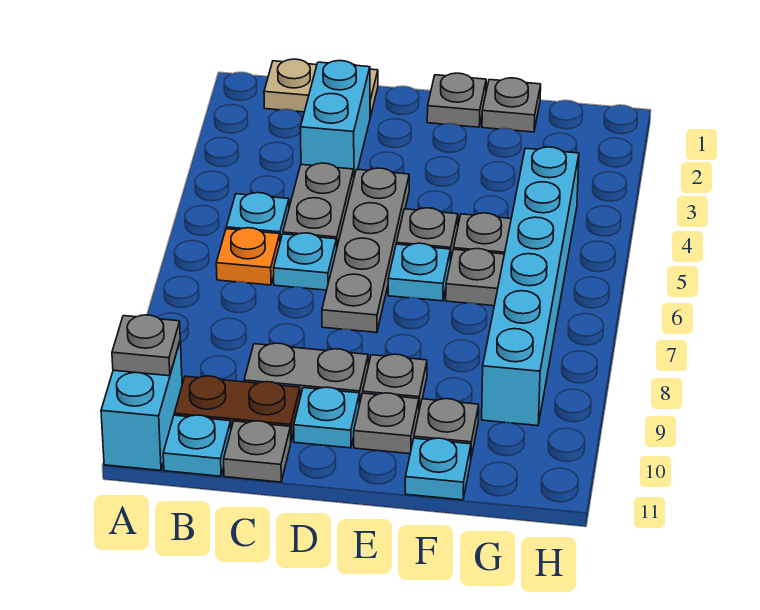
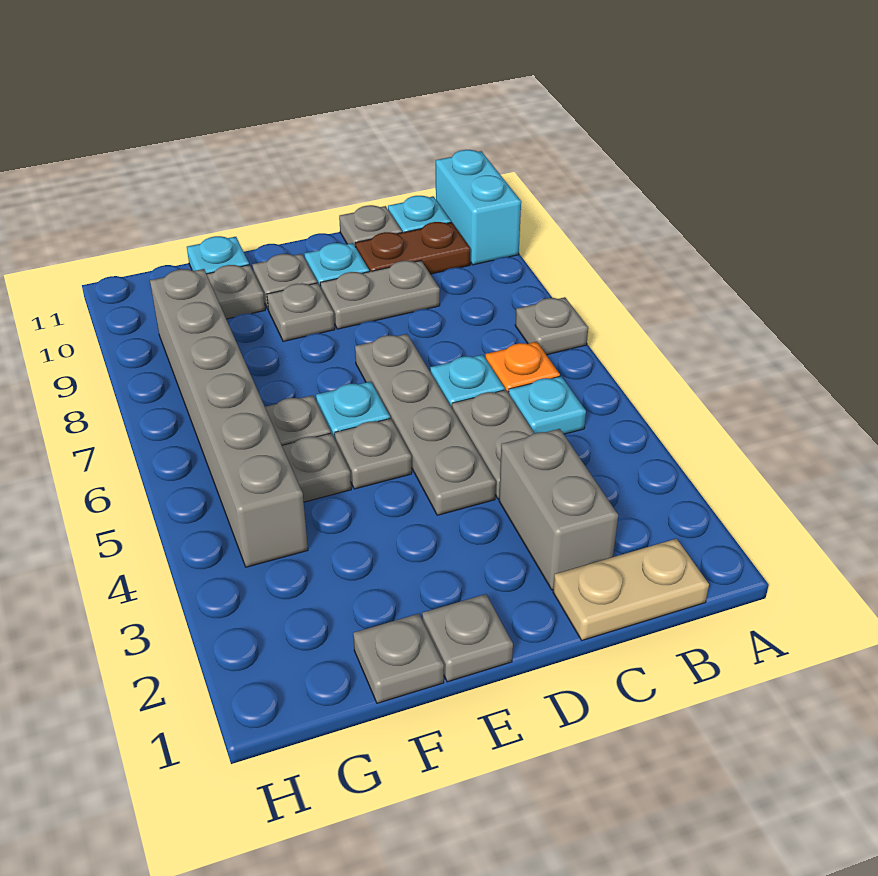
grey 1x1 plate [112,315,180,376] -> grey 1x1 plate moved to [515,297,588,355]
cyan 1x2 brick [300,61,370,176] -> grey 1x2 brick [499,429,618,590]
cyan 1x6 brick [482,147,579,426] -> grey 1x6 brick [150,269,308,567]

